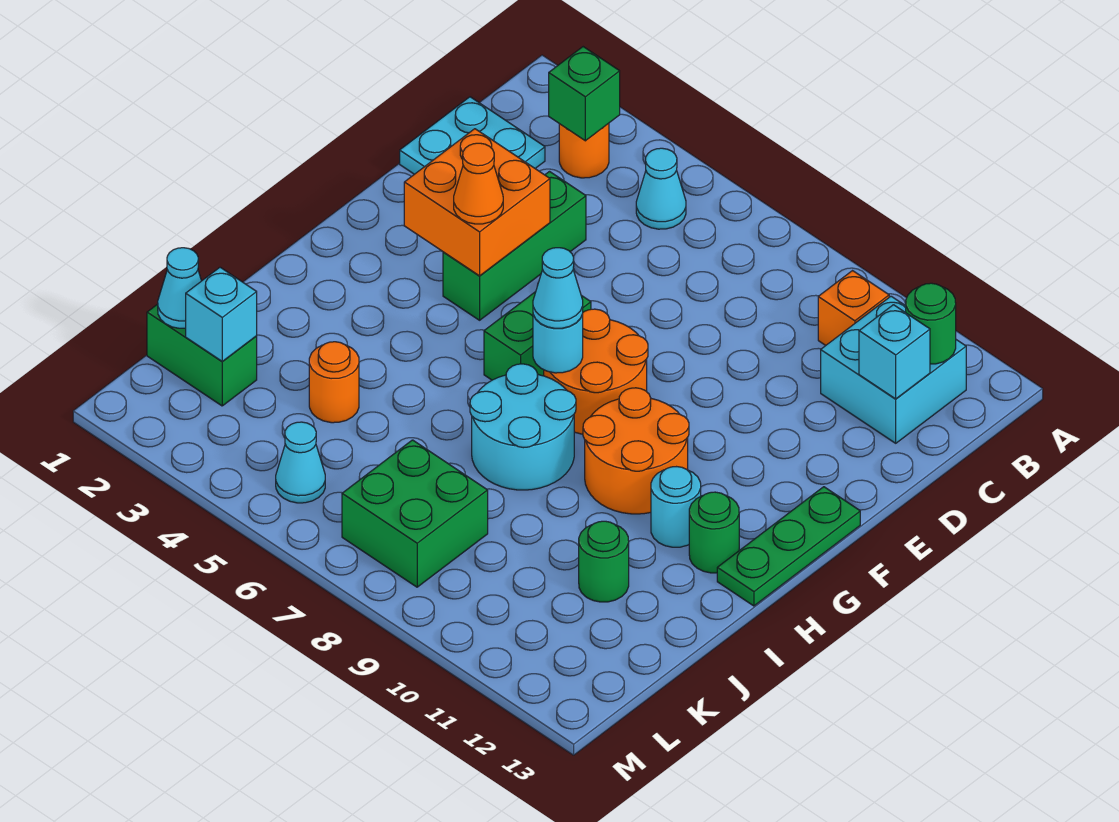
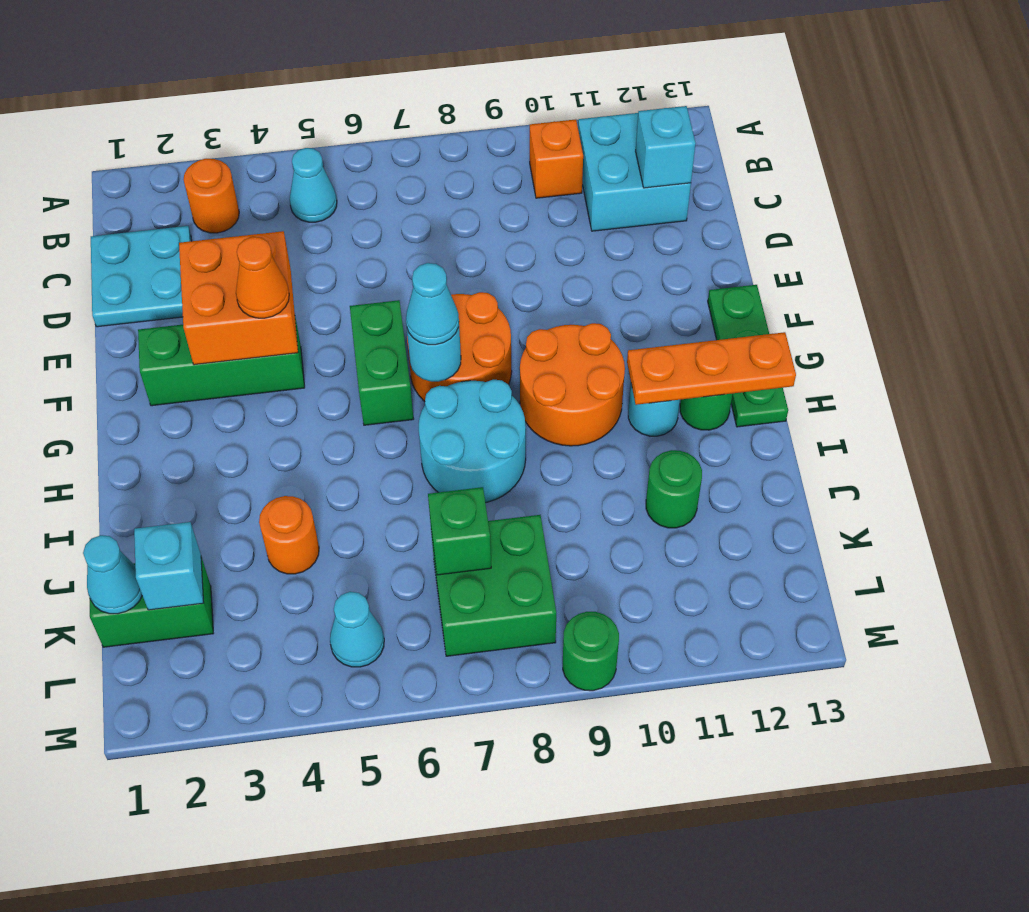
green 1x1 brick [549,47,620,141] -> green 1x1 brick moved to [428,487,491,575]
green 1x1 round brick [905,283,956,364] -> green 1x1 round brick moved to [563,612,619,691]
green 1x3 brick [443,172,586,320] -> green 1x3 brick turned to [138,317,305,406]
none -> orange 1x3 plate [627,332,796,405]

